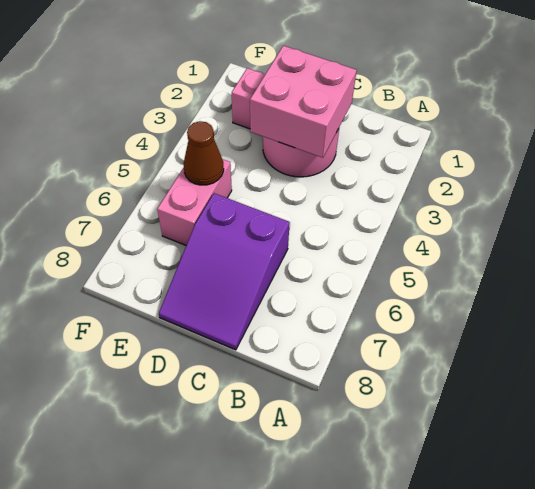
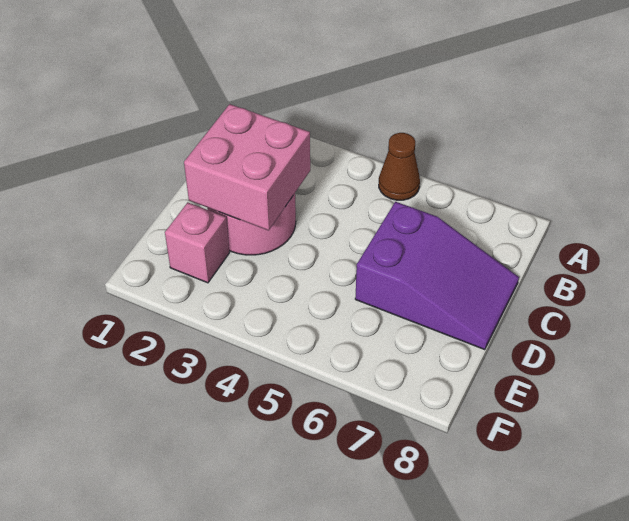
pink 1x2 brick [157,159,232,245] -> none
brown 1x1 cone [184,121,224,185] -> brown 1x1 cone moved to [379,133,420,200]

